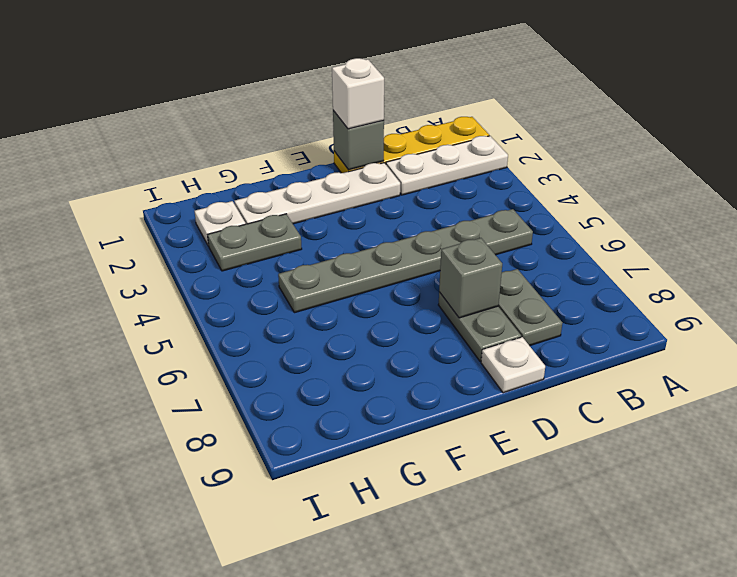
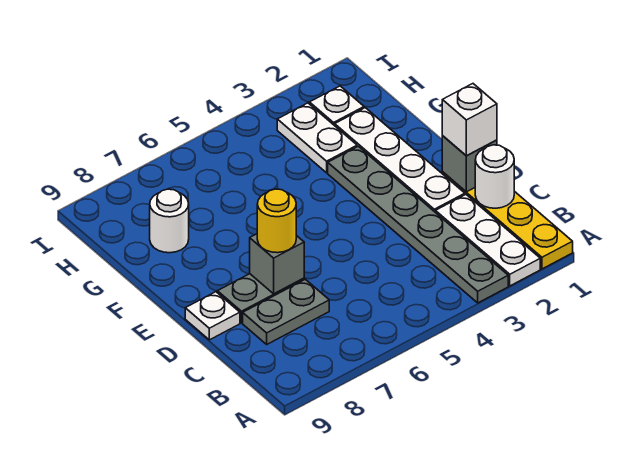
grey 1x6 plate [278,209,533,313] -> grey 1x6 plate moved to [328,146,508,303]
none -> white 1x1 round brick [475,145,514,208]
none -> yellow 1x1 round brick [257,189,296,253]
grey 1x2 plate [208,214,302,271] -> white 1x2 plate [277,103,357,173]
none -> white 1x1 round brick [150,189,189,253]

